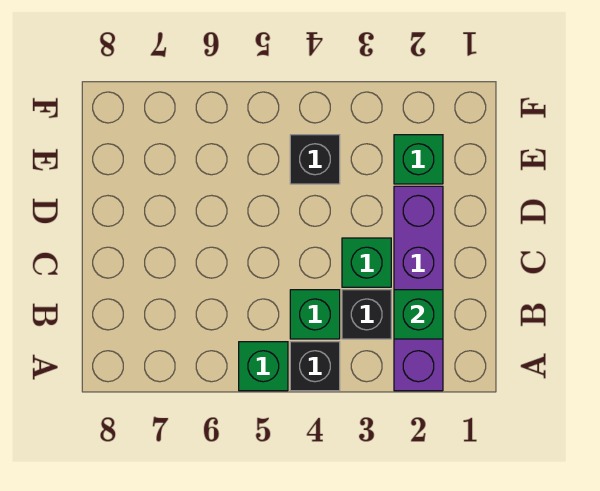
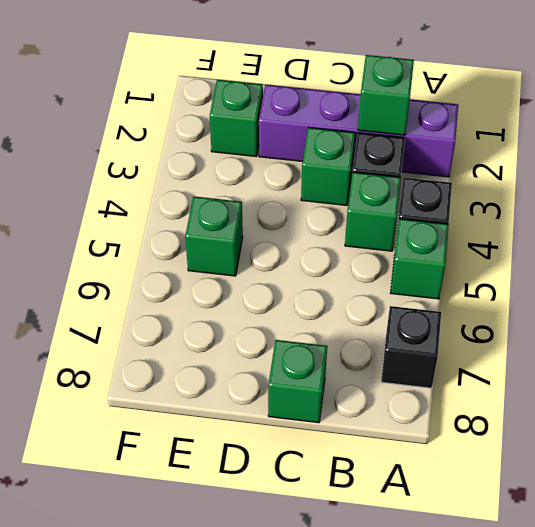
none -> green 1x1 brick [268,340,327,423]
black 1x1 brick [290,135,340,184] -> black 1x1 brick moved to [381,306,441,388]
none -> green 1x1 brick [185,196,243,276]

